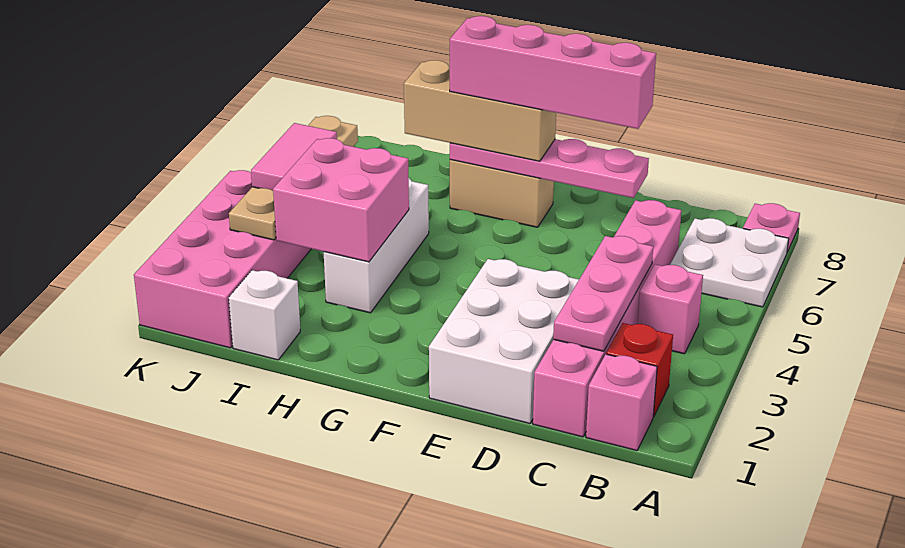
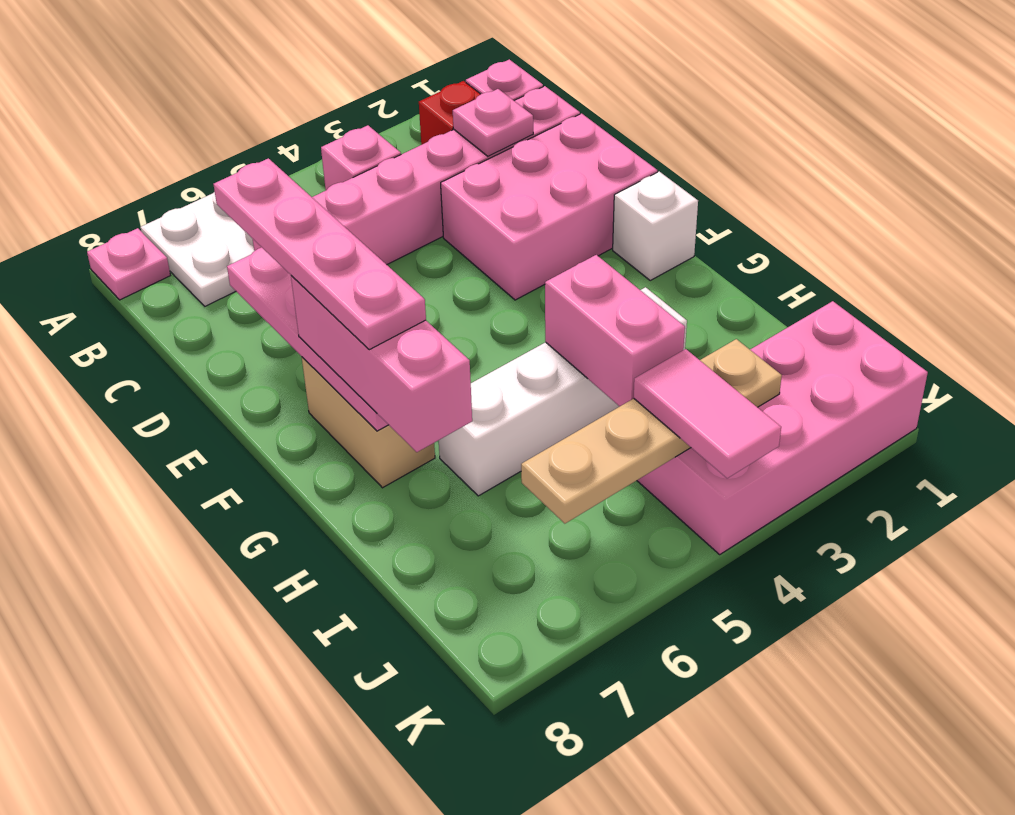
pink 1x3 plate [553,236,653,351] -> pink 1x1 plate [453,89,533,156]
white 2x3 brick [429,259,579,424] -> pink 2x3 brick [441,114,657,300]
pink 1x4 brick [450,16,656,129] -> pink 1x4 plate [213,158,426,350]
tan 1x3 brick [404,60,556,161] -> pink 1x3 brick [291,276,472,452]
white 1x3 brick [324,178,429,313] -> white 1x4 brick [439,287,687,496]
pink 2x2 brick [273,138,409,262] -> pink 1x2 brick [545,255,685,406]
white 1x1 brick [229,270,300,360] -> white 1x1 brick moved to [613,172,698,280]
pink 1x2 tile [251,123,337,190] -> pink 1x2 tile turned to [633,349,781,478]

